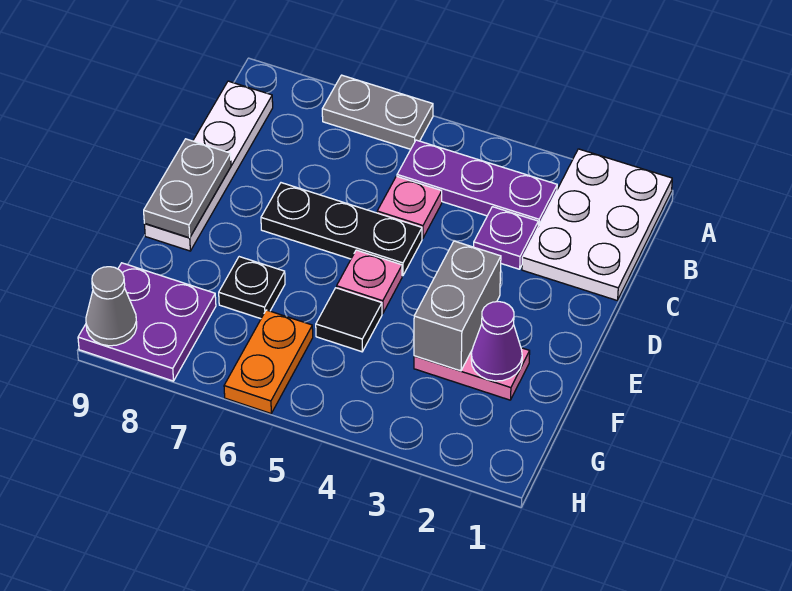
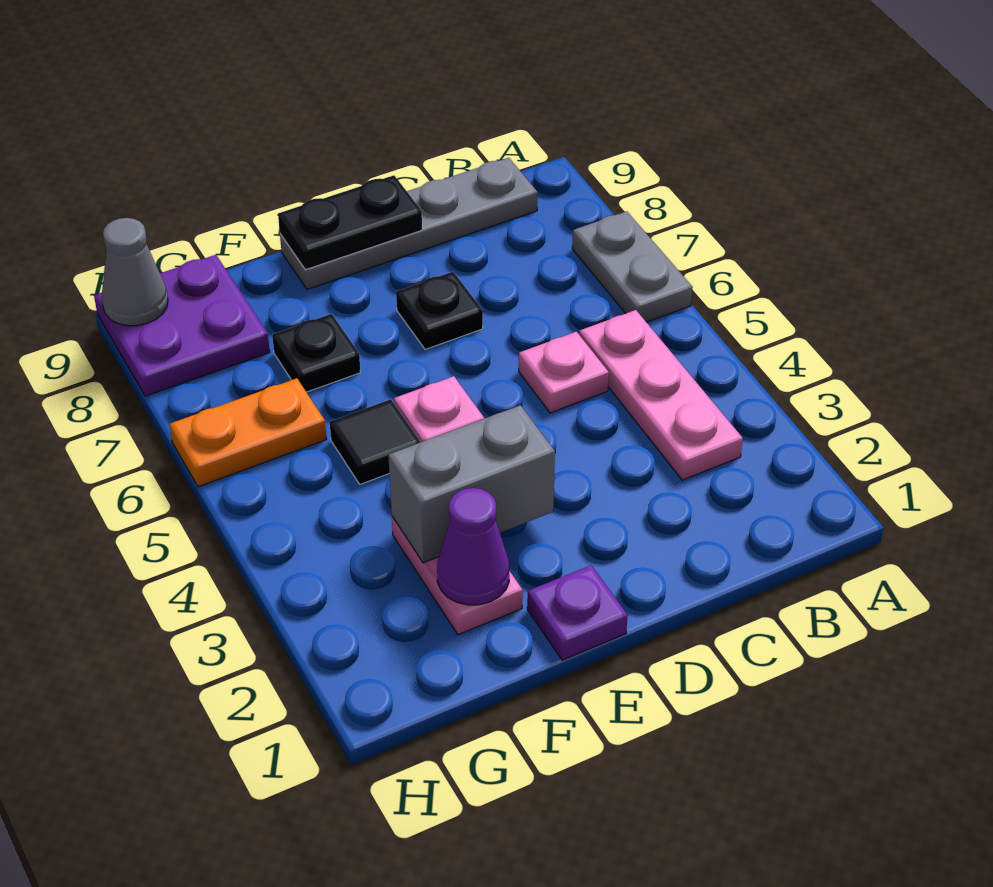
white 2x3 plate [522,149,672,301] -> none
purple 1x3 plate [397,140,557,226] -> pink 1x3 plate [579,310,743,480]
white 1x4 plate [144,81,273,251] -> grey 1x4 plate [280,158,538,289]
purple 1x1 plate [474,207,538,269] -> purple 1x1 plate moved to [527,565,628,660]
black 1x3 plate [261,183,422,276] -> black 1x1 plate [396,272,483,349]
grey 1x2 plate [144,139,231,238] -> black 1x2 plate [278,175,422,270]

